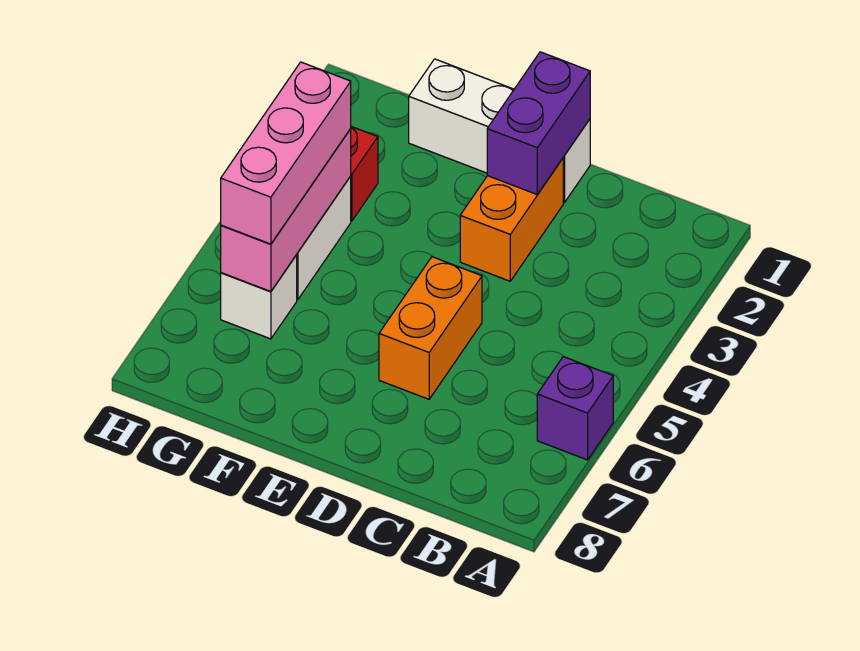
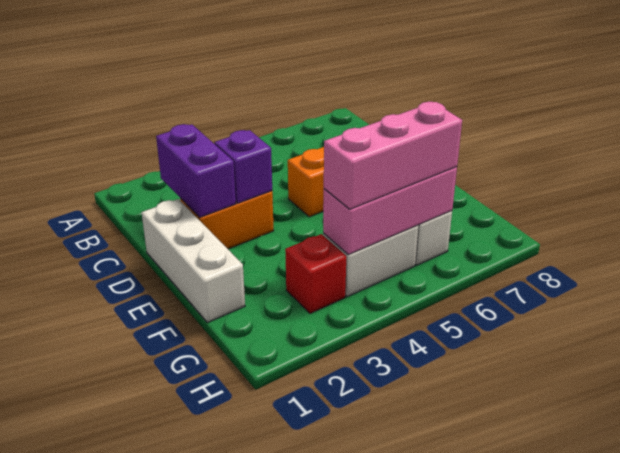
purple 1x1 brick [537,357,613,460] -> purple 1x1 brick moved to [215,130,272,203]
purple 1x2 brick [487,52,590,195] -> purple 1x2 brick turned to [156,124,236,217]

